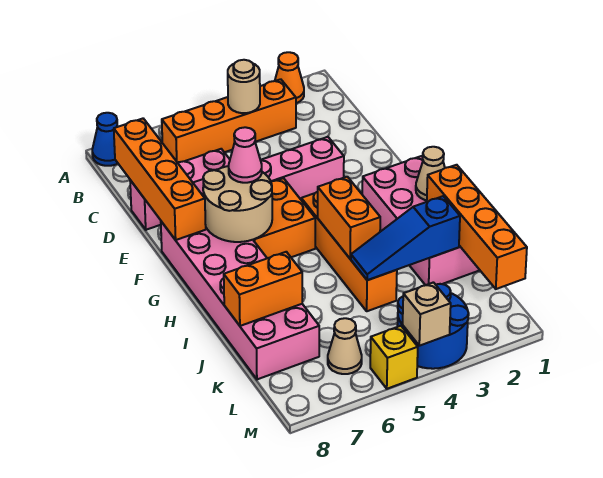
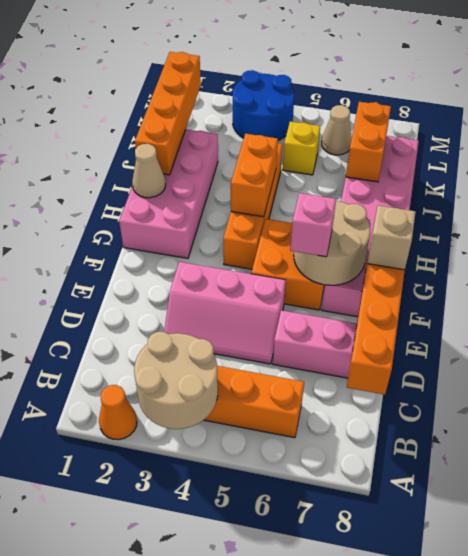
blue 1x1 cone [92,113,118,166] -> none
tan 1x1 round brick [228,60,260,113] -> tan 2x2 round brick [134,332,218,429]
pink 1x1 cone [229,127,262,183] -> pink 1x1 brick [290,193,336,257]
blue 1x3 slope [351,196,460,280] -> none
orange 1x2 brick [224,252,302,326] -> orange 1x2 brick turned to [346,102,391,182]
tan 1x1 brick [403,282,451,346] -> tan 1x1 brick moved to [367,205,416,270]
yellow 1x1 brick [370,326,418,389] -> yellow 1x1 brick moved to [283,122,320,175]

